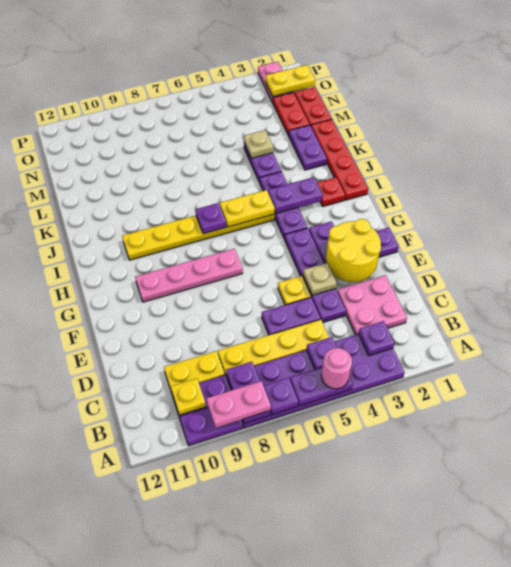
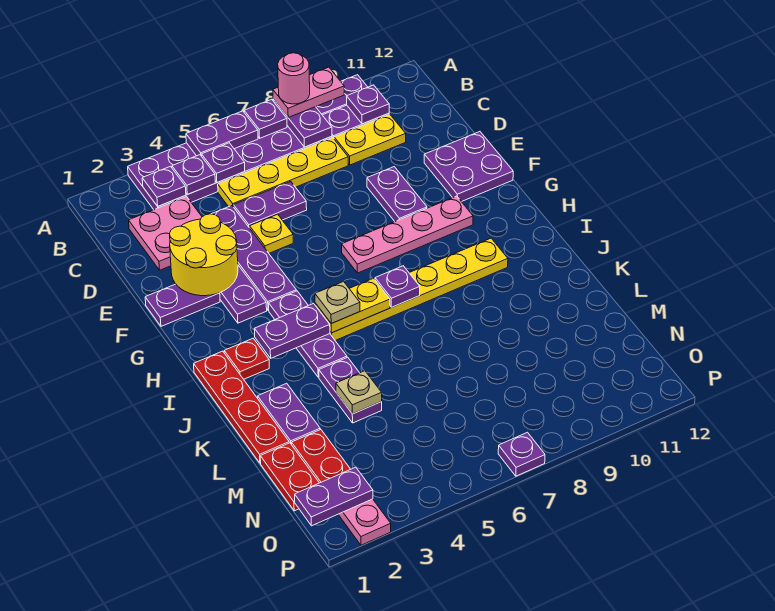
pink 1x1 round brick [321,348,352,389] -> pink 1x1 round brick moved to [278,53,310,104]
none -> purple 1x1 plate [172,155,215,195]
yellow 1x1 plate [171,378,206,415] -> purple 1x1 plate [347,85,389,124]
tan 1x1 plate [303,263,337,296] -> tan 1x1 plate moved to [315,281,360,323]
none -> purple 1x2 plate [367,167,427,221]
none -> purple 2x2 plate [424,132,513,202]
yellow 1x2 plate [266,65,315,97] -> purple 1x2 plate [295,467,373,526]
none -> purple 1x1 plate [498,432,545,476]

